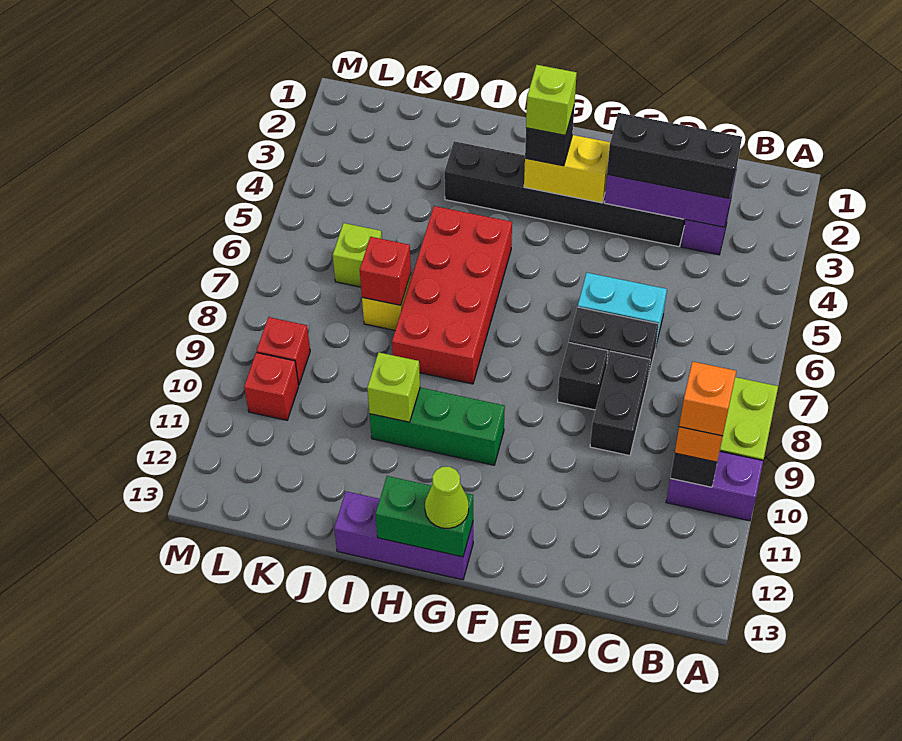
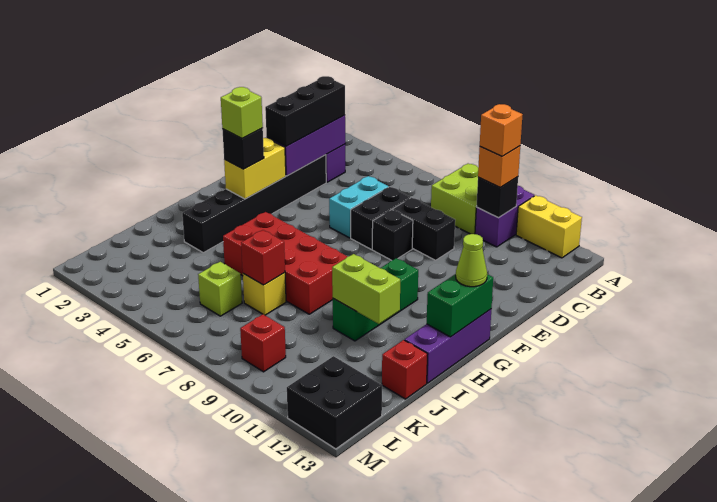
none -> yellow 1x2 brick [516,195,582,258]
lime 1x1 brick [367,352,420,422] -> lime 1x2 brick [332,254,400,324]
red 1x1 brick [244,353,299,420] -> red 1x1 brick moved to [382,340,427,399]
none -> black 2x2 brick [287,356,382,449]

